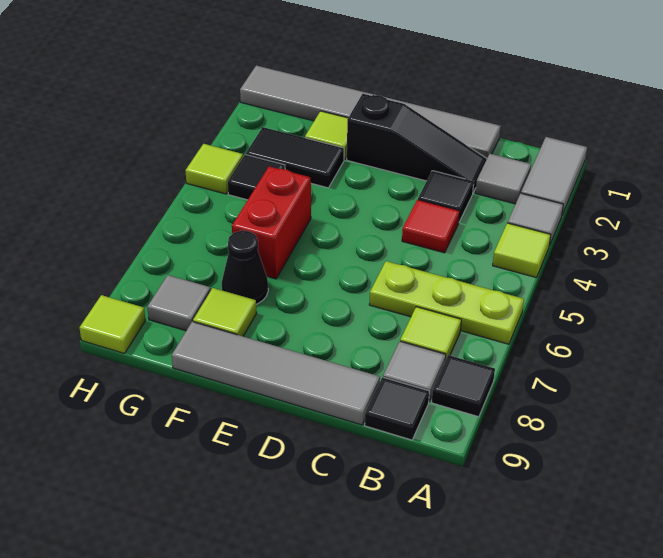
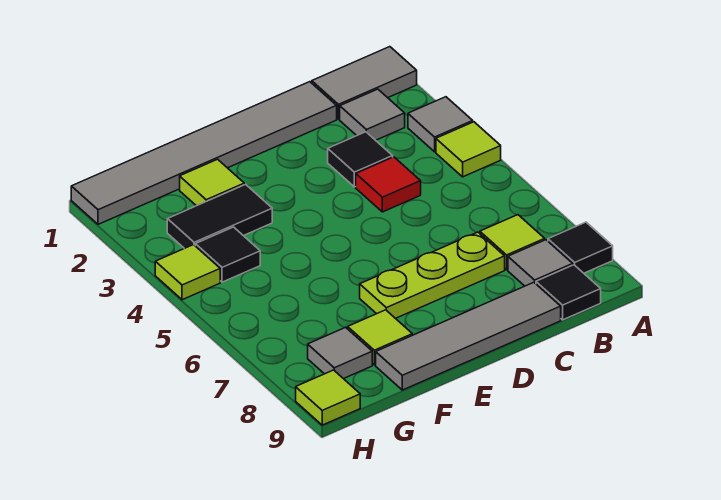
grey 1x2 tile [521,137,587,215] -> grey 1x2 tile turned to [312,47,417,119]
lime 1x3 plate [369,261,524,344] -> lime 1x3 plate moved to [360,232,505,319]
black 1x3 slope [347,94,487,192] -> none
red 1x2 brick [232,166,311,279] -> none
black 1x1 cone [222,231,268,304] -> none

